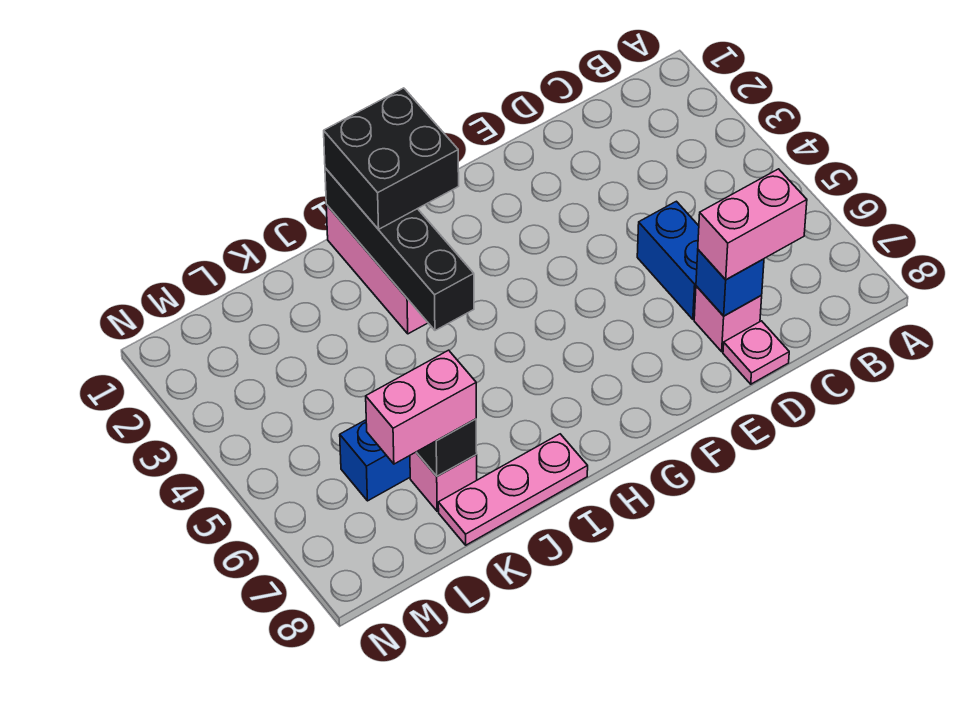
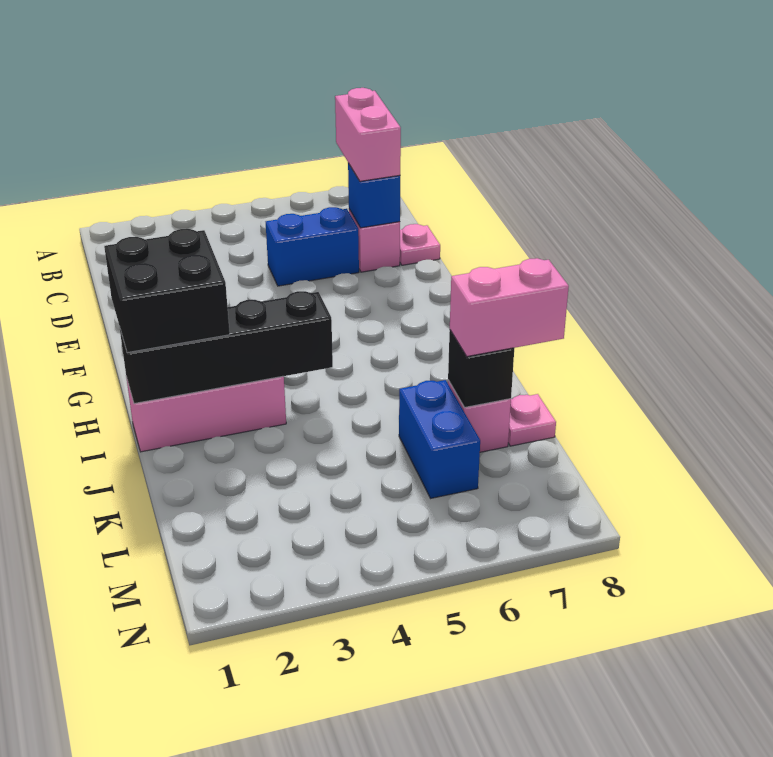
pink 1x3 plate [438,434,588,545] -> pink 1x1 plate [508,394,556,446]
pink 1x2 brick [366,350,476,464] -> pink 1x2 brick turned to [450,258,569,356]

